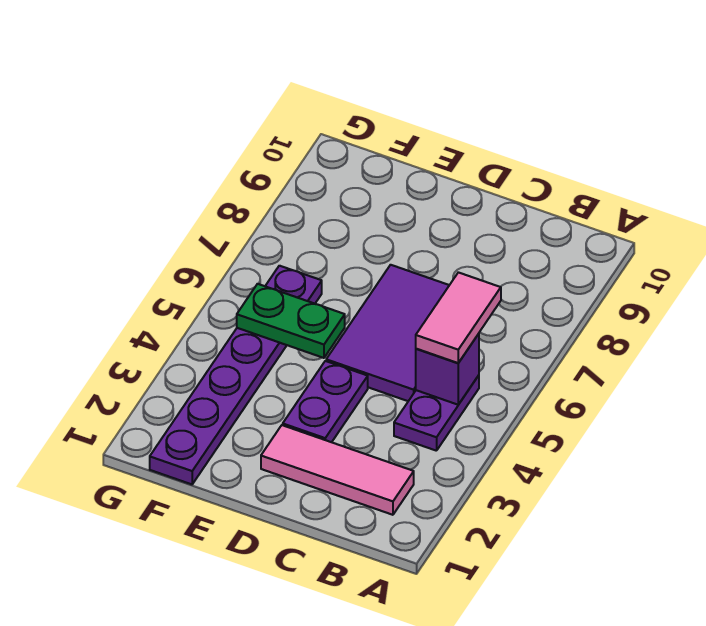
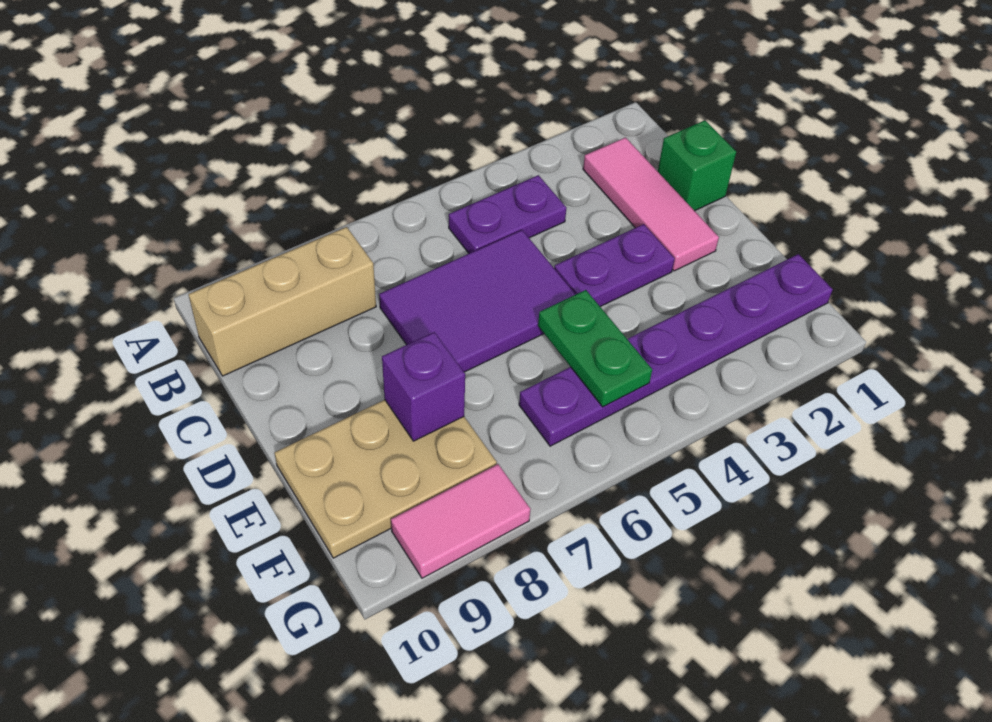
purple 1x1 brick [416,334,479,405] -> purple 1x1 brick moved to [382,332,465,441]
pink 1x2 tile [416,272,501,363] -> pink 1x2 tile moved to [391,464,530,578]
none -> tan 1x3 brick [188,227,376,376]
none -> green 1x1 brick [658,120,736,211]
none -> tan 2x3 plate [274,400,497,558]

